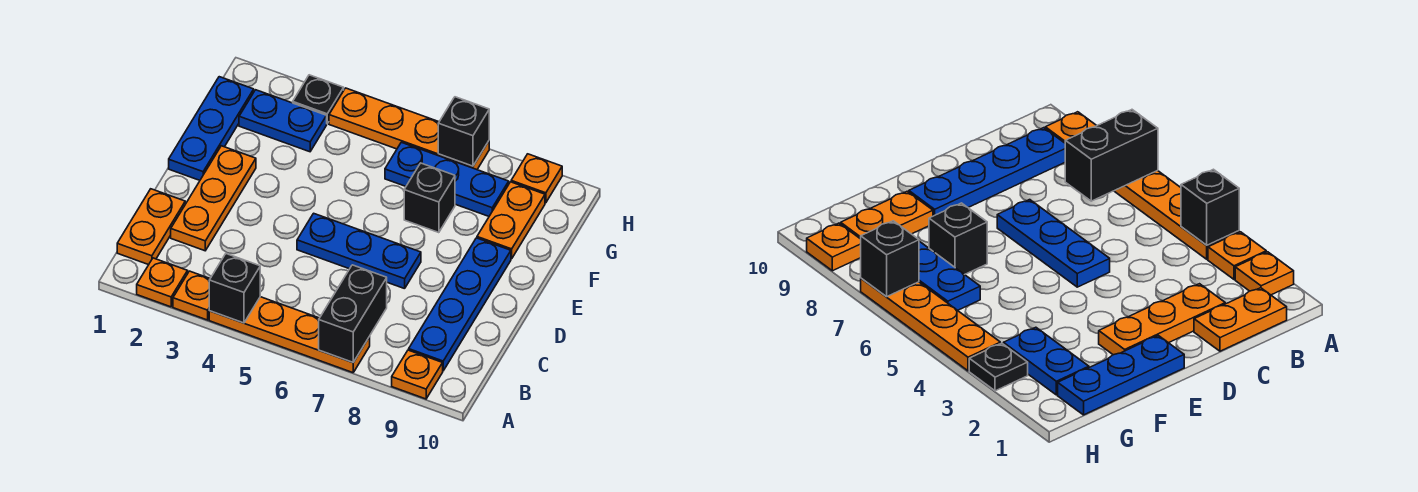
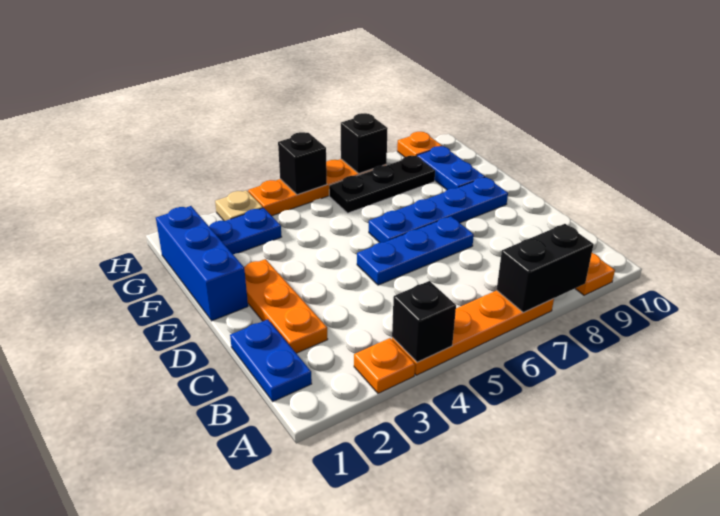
orange 1x1 plate [137,258,188,307] -> none
black 1x2 brick [319,265,387,362] -> black 1x2 brick turned to [497,224,594,313]
orange 1x2 plate [117,189,185,265] -> blue 1x2 plate [230,319,312,401]
blue 1x4 plate [409,238,511,371] -> blue 1x4 plate turned to [369,177,508,243]
blue 1x3 plate [169,77,254,180] -> blue 1x3 brick [156,206,248,321]
black 1x1 brick [404,163,455,233] -> black 1x1 brick moved to [278,132,327,195]
orange 1x2 plate [477,182,545,259] -> blue 1x2 plate [417,146,485,190]
blue 1x3 plate [385,142,509,216] -> black 1x3 plate [329,156,435,213]
black 1x1 plate [293,75,344,123] -> tan 1x1 plate [215,190,263,221]

